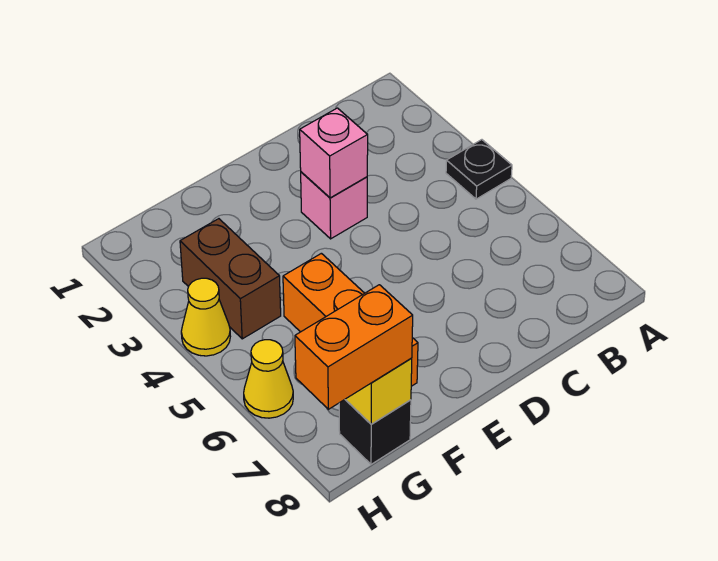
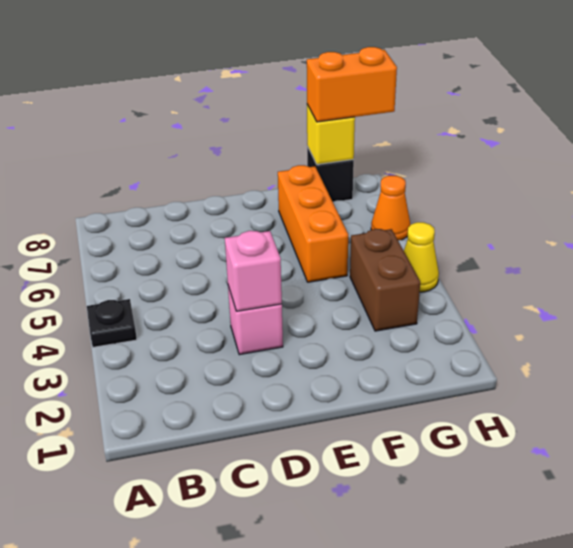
yellow 1x1 cone [244,340,293,418] -> orange 1x1 cone [371,176,410,240]

